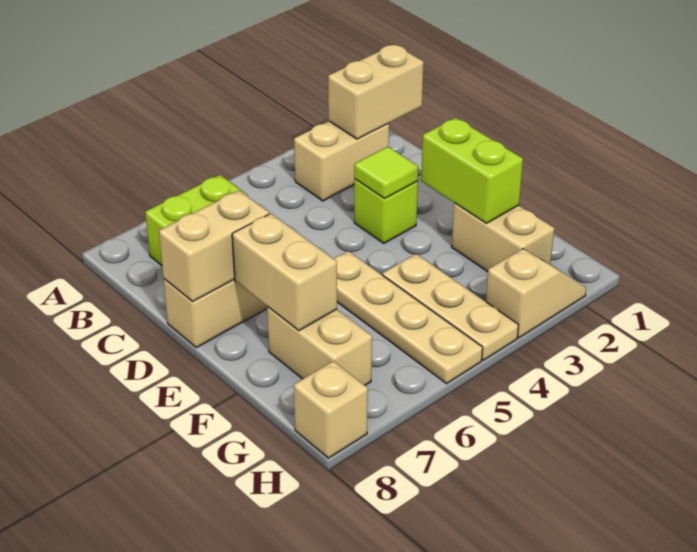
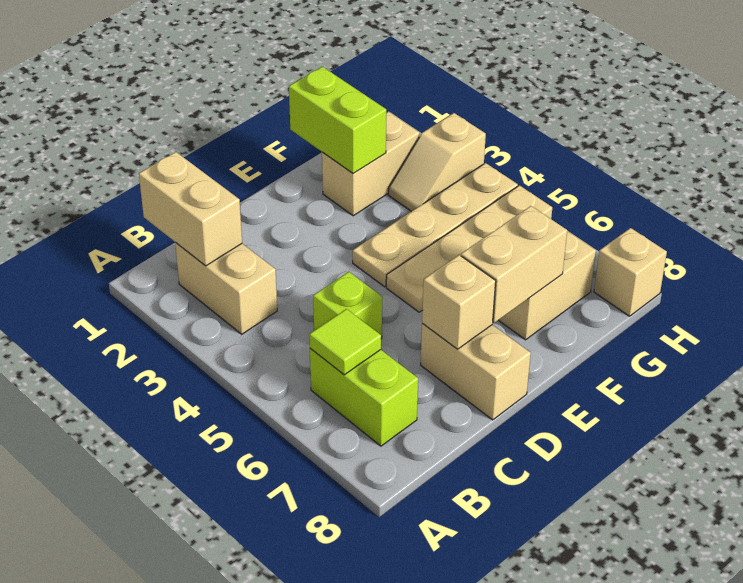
lime 1x1 brick [354,179,418,243] -> lime 1x1 brick moved to [313,272,382,339]
lime 1x1 tile [354,147,418,198] -> lime 1x1 tile moved to [309,309,381,375]
tan 1x2 brick [159,190,269,301] -> tan 1x1 brick [422,255,496,349]
lime 1x2 brick [421,118,523,223] -> lime 1x2 brick turned to [289,67,386,174]
tan 1x3 plate [382,254,518,360] -> tan 1x4 plate [353,163,518,287]
tan 1x2 slope [486,249,586,338] -> tan 1x2 slope turned to [388,113,486,211]

